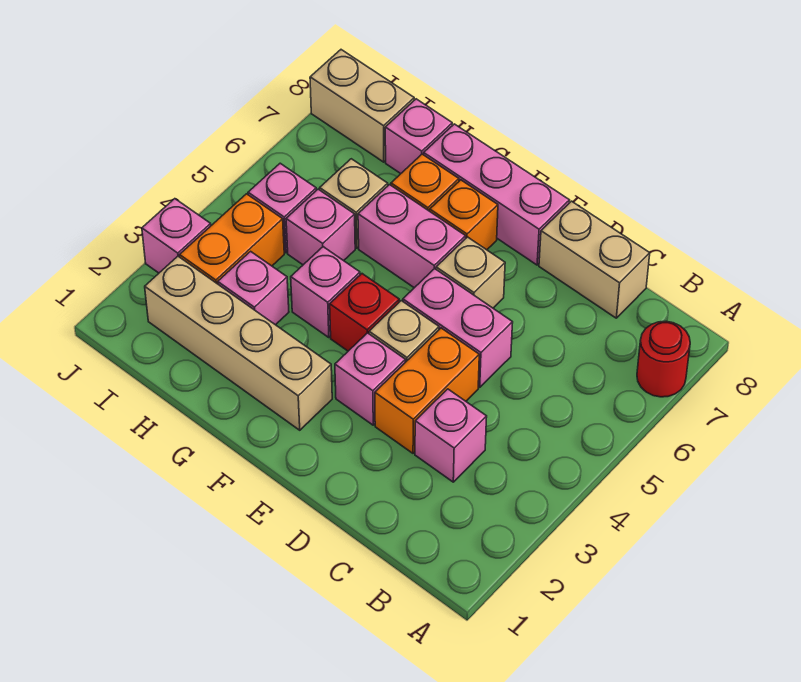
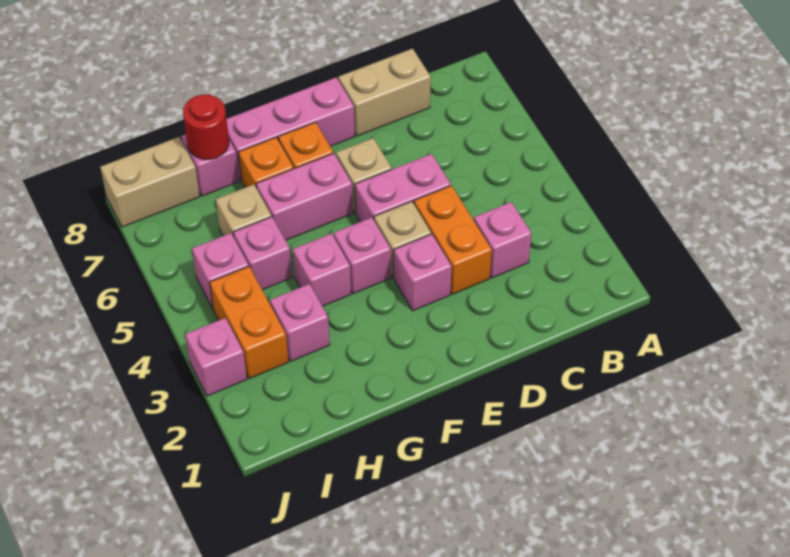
red 1x1 round brick [637,321,690,397] -> red 1x1 round brick moved to [183,95,229,160]
tan 1x4 brick [145,256,332,430] -> none
red 1x1 brick [330,274,399,351] -> pink 1x1 brick [334,217,391,294]

